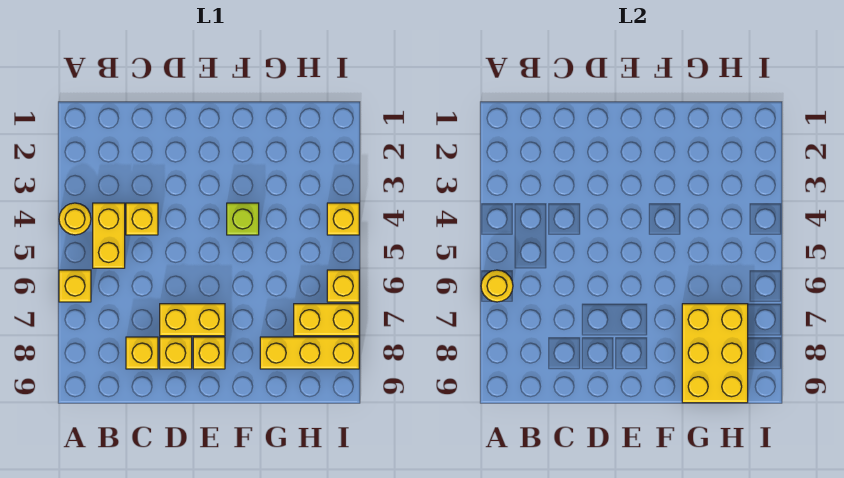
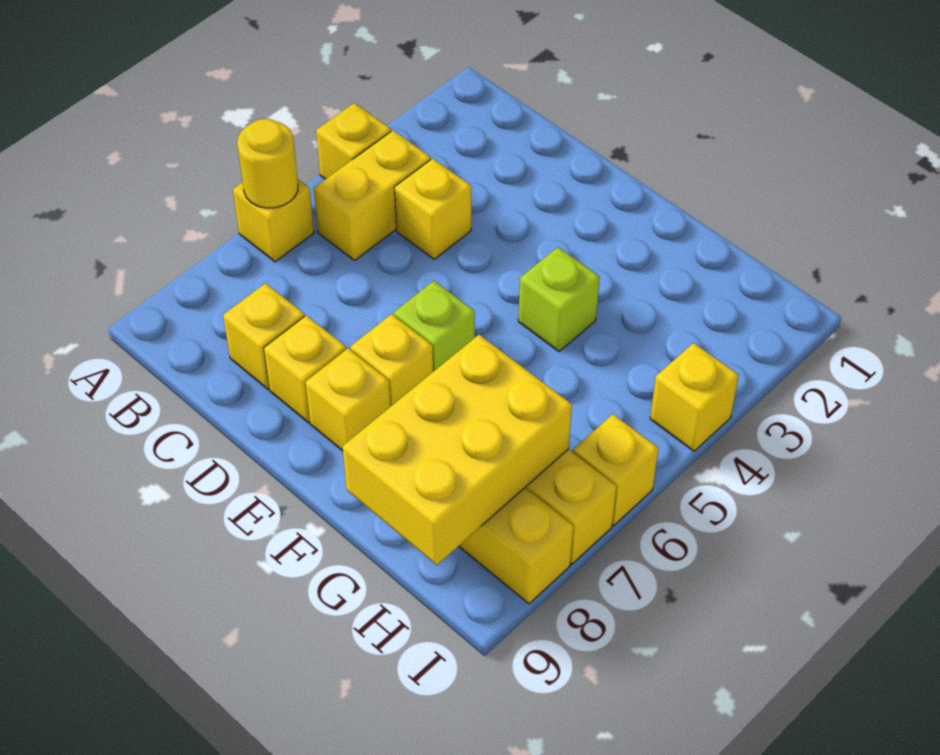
yellow 1x1 round brick [59,203,91,235] -> yellow 1x1 brick [316,103,391,179]
yellow 1x2 brick [160,304,225,336] -> yellow 1x1 brick [350,314,433,406]
none -> lime 1x1 brick [394,281,475,372]

